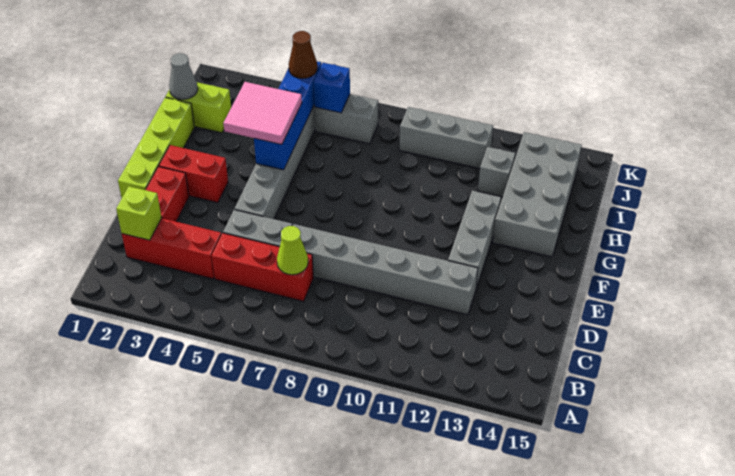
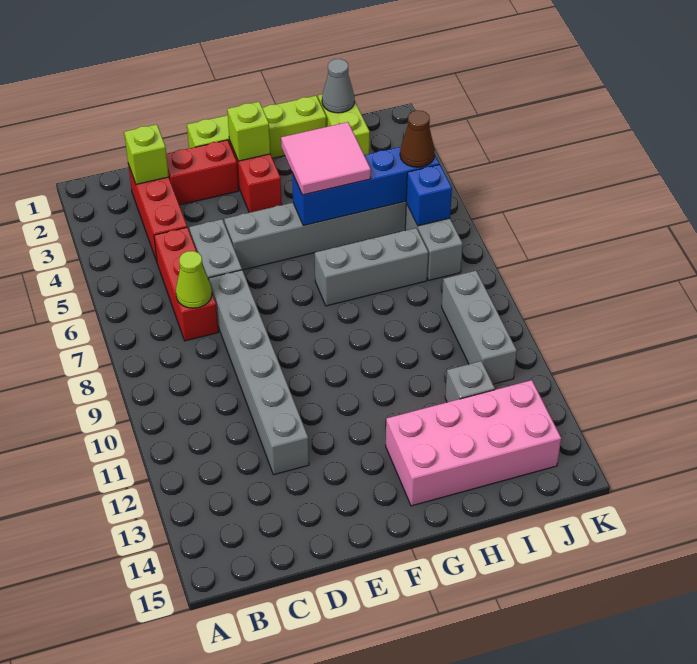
grey 1x3 brick [448,190,501,289] -> grey 1x3 brick moved to [315,228,428,306]
none -> lime 1x1 brick [227,102,270,161]
grey 2x4 brick [493,132,582,257] -> pink 2x4 brick [386,380,561,506]

